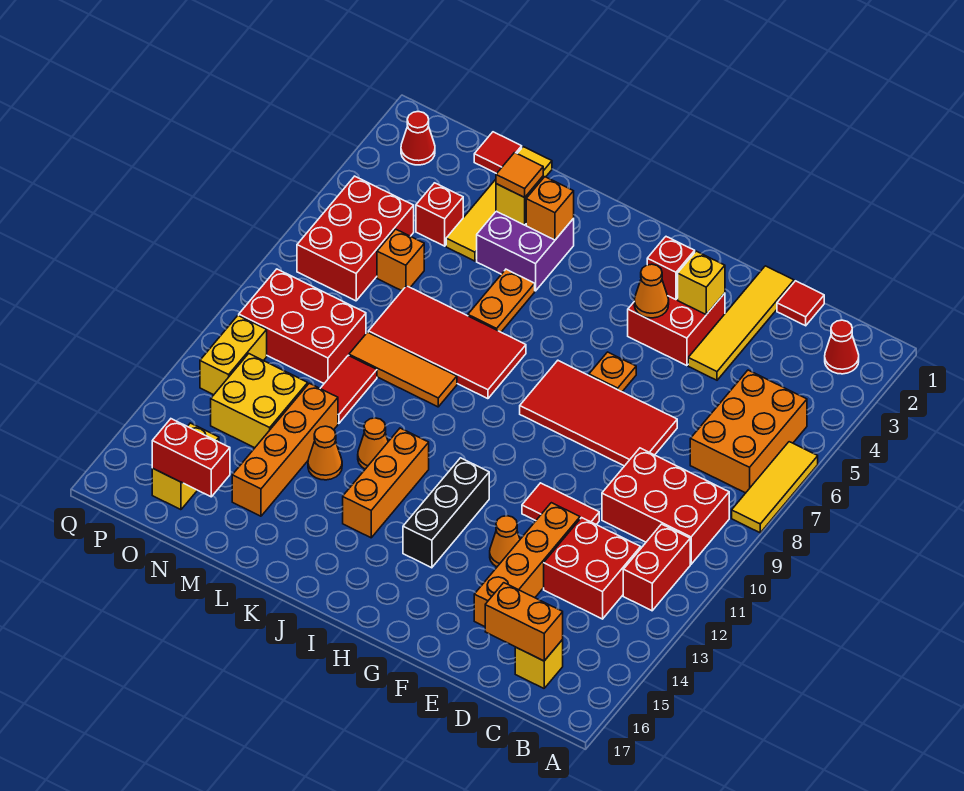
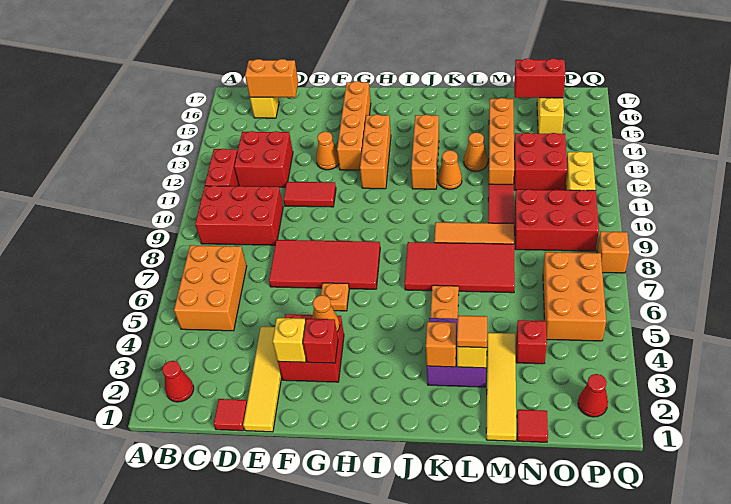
yellow 1x3 tile [732,442,818,533] -> none
orange 1x4 brick [474,503,580,627] -> orange 1x4 brick moved to [337,81,371,170]
black 1x3 brick [403,458,489,568] -> orange 1x3 brick [360,115,391,189]
orange 1x1 brick [377,229,424,291] -> orange 1x1 brick moved to [597,231,629,273]
yellow 2x2 brick [211,354,308,448] -> red 2x2 brick [514,133,567,190]
red 2x3 brick [297,176,414,301] -> orange 2x3 brick [543,252,606,341]

